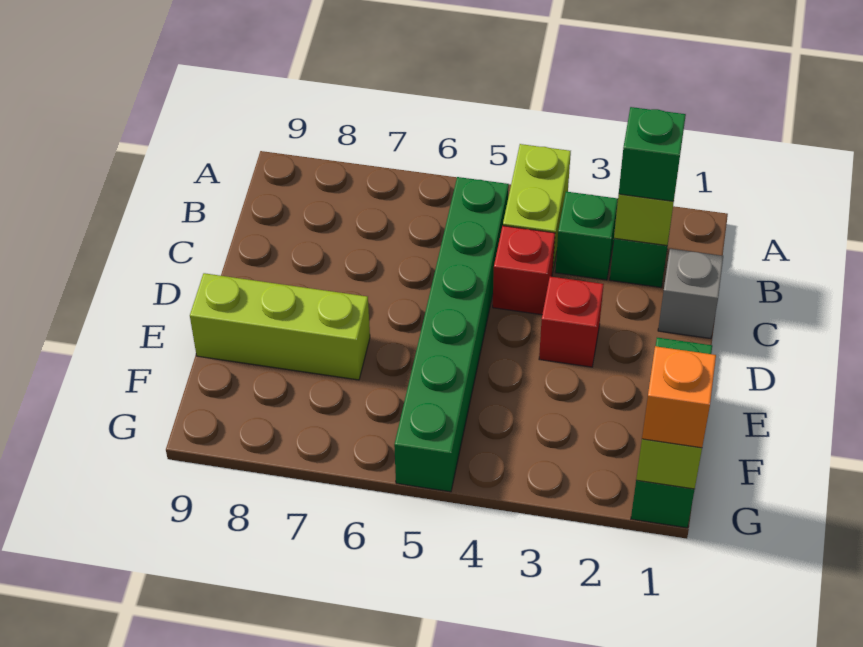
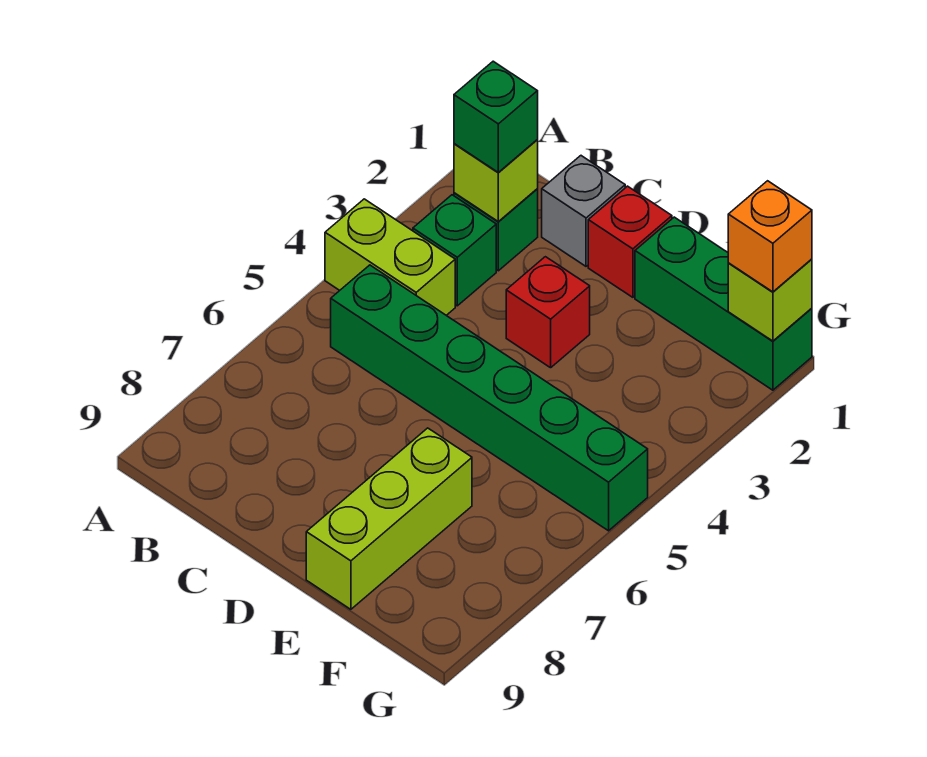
red 1x1 brick [493,226,555,315] -> red 1x1 brick moved to [588,186,672,297]

